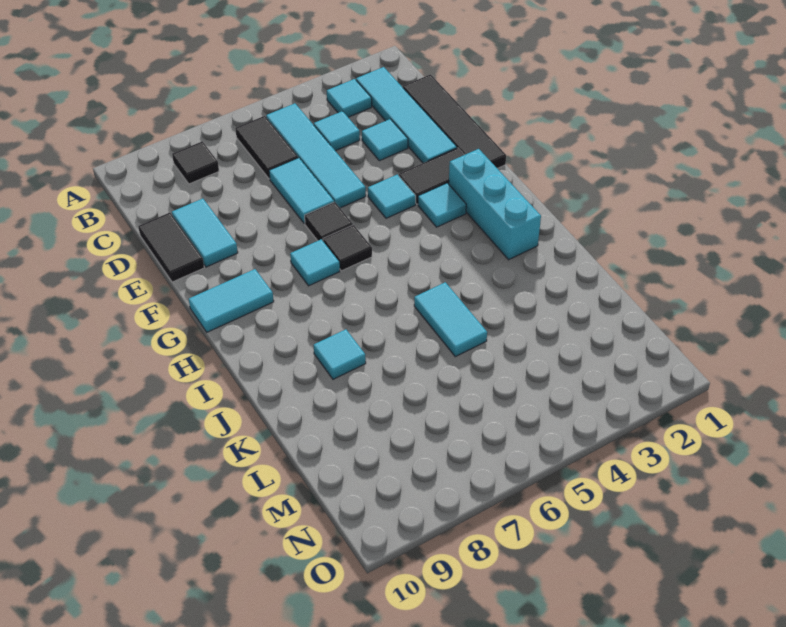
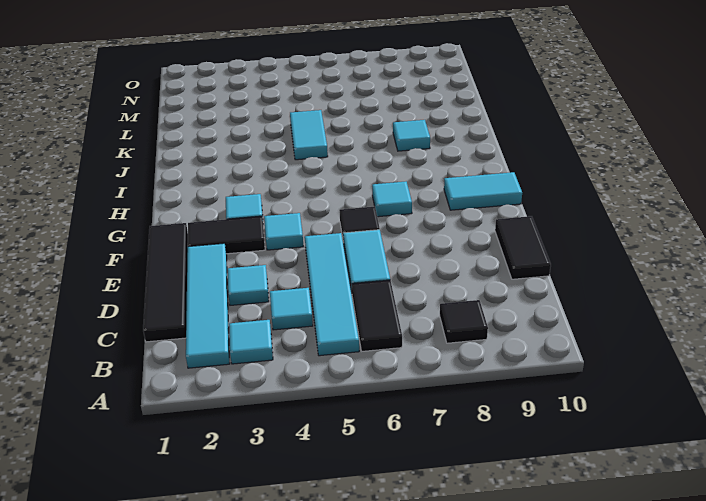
cyan 1x2 tile [172,199,238,267] -> none
cyan 1x3 brick [449,149,541,260] -> none
black 1x1 tile [323,225,372,271] -> none

